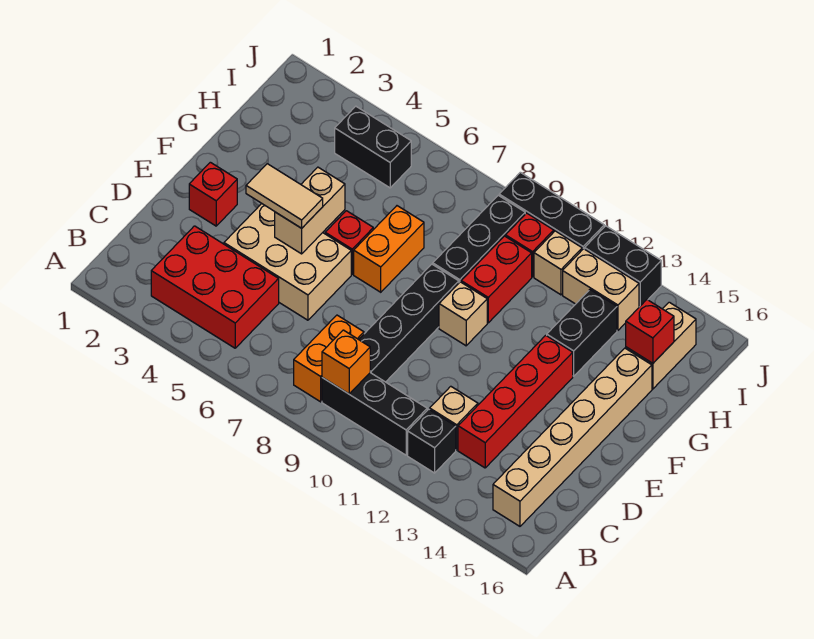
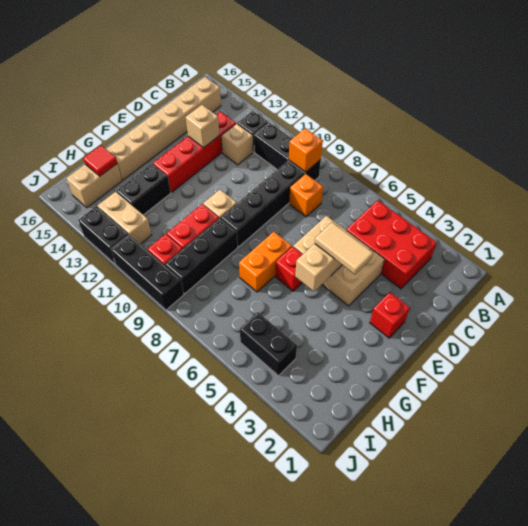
orange 1x2 brick [294,315,364,402] -> orange 1x1 brick [289,174,323,217]
red 1x1 brick [626,300,674,363] -> red 1x1 tile [83,145,117,176]
tan 1x1 brick [534,231,582,295] -> tan 1x1 brick moved to [186,105,219,148]

